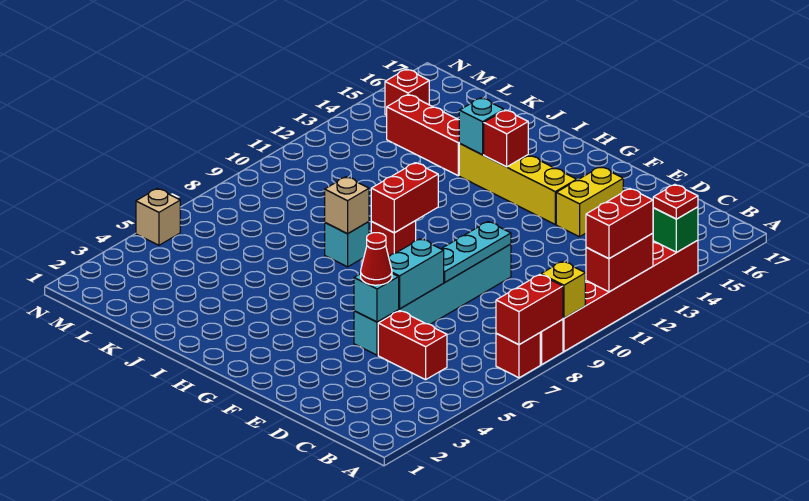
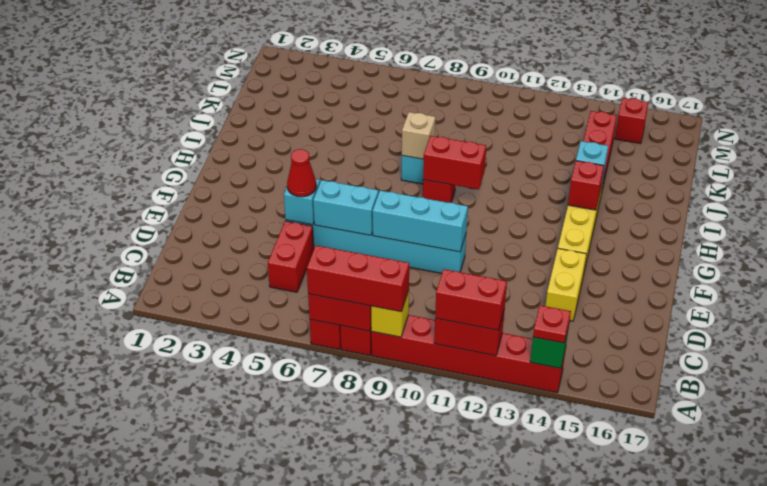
none -> red 1x3 brick [307,246,409,312]
cyan 1x3 plate [442,222,511,282] -> cyan 1x3 brick [373,190,468,252]
yellow 1x2 brick [556,167,623,237] -> yellow 1x2 brick turned to [546,249,586,321]
tan 1x1 brick [136,188,180,245] -> none

